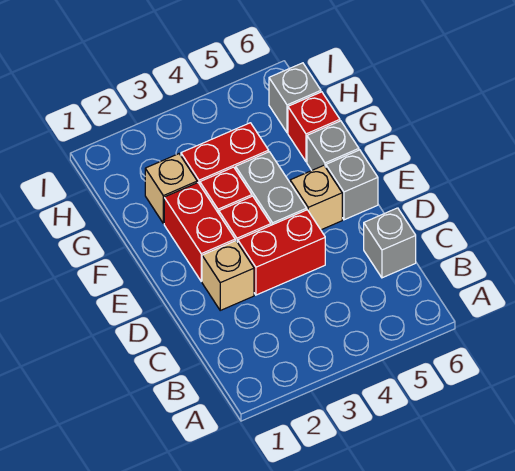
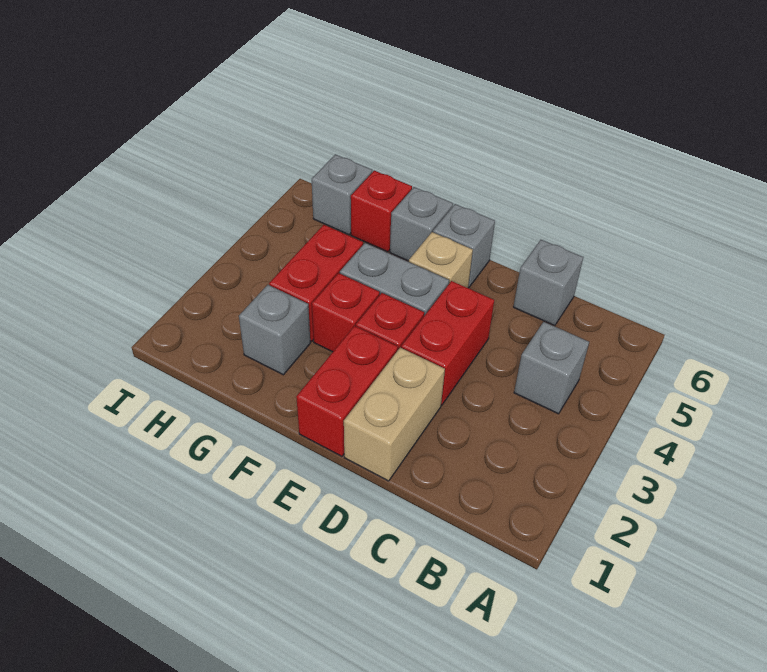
none -> grey 1x1 brick [514,322,589,414]
tan 1x1 brick [202,241,254,310] -> tan 1x2 brick [344,348,445,481]
red 1x2 brick [164,183,235,281] -> red 1x2 brick turned to [296,326,398,456]
tan 1x1 brick [145,154,197,223] -> grey 1x1 brick [239,285,310,375]

